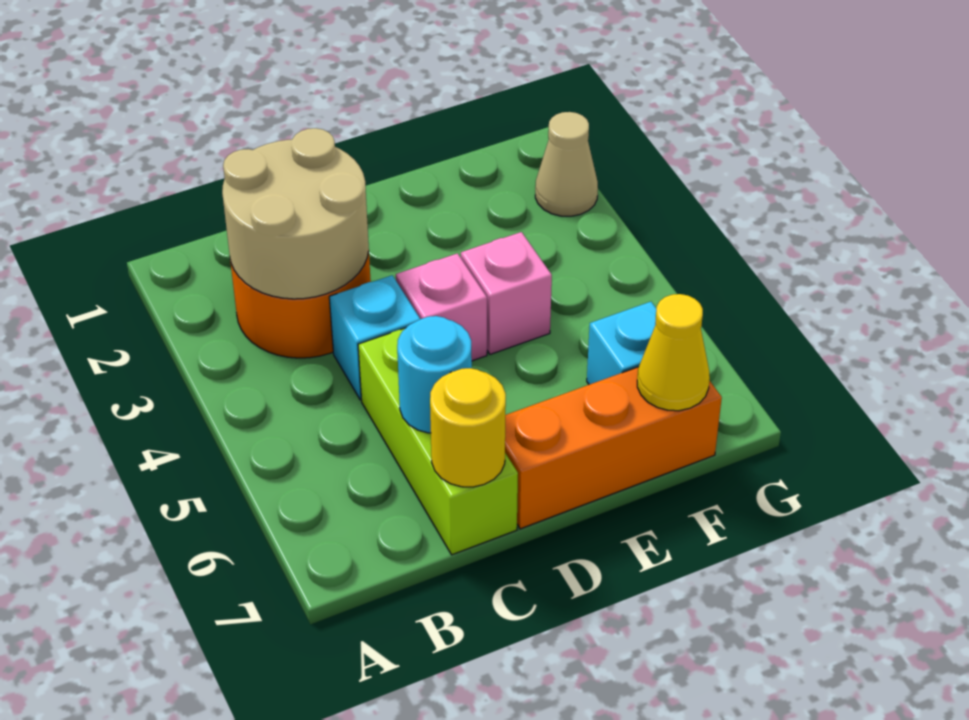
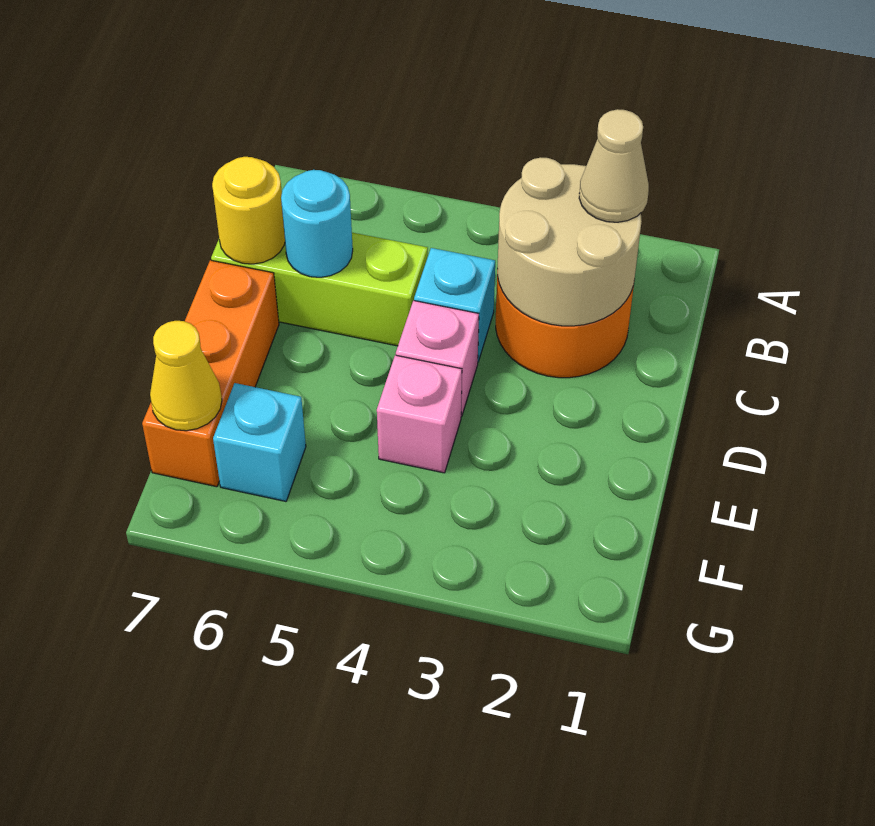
tan 1x1 cone [535,112,598,216] -> tan 1x1 cone moved to [579,109,649,222]

